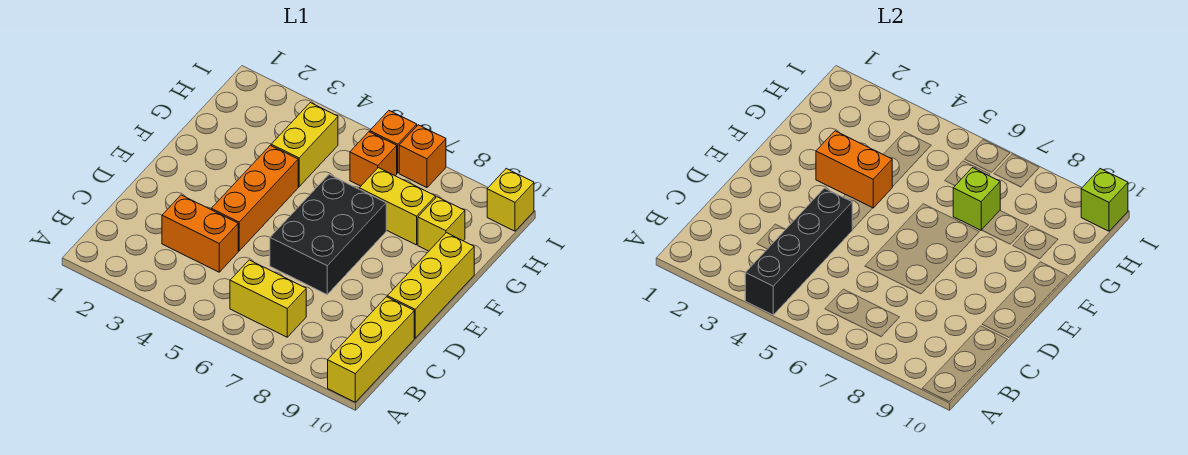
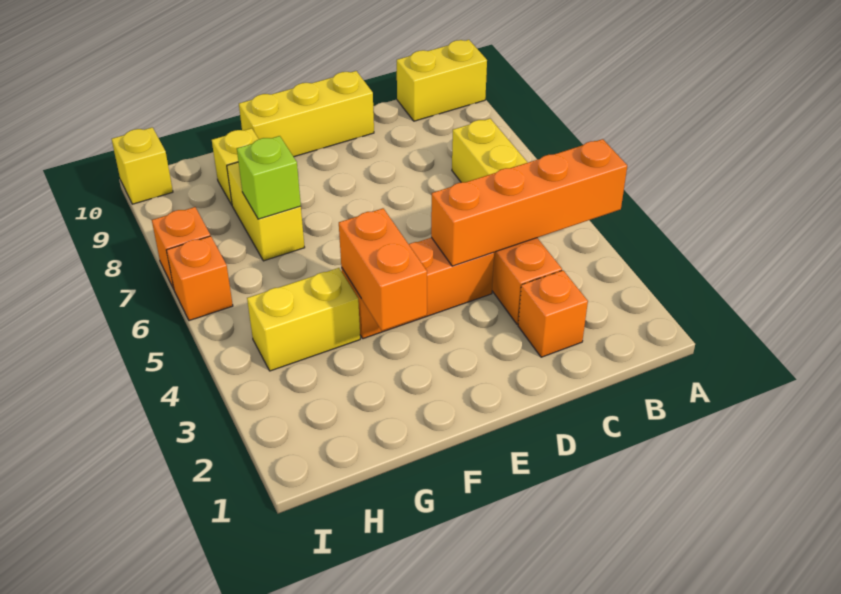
black 1x4 brick [745,188,852,315] -> orange 1x4 brick [431,139,627,266]
yellow 1x3 brick [328,297,414,402] -> yellow 1x2 brick [397,40,487,121]
black 2x3 brick [270,175,386,294] -> none
orange 1x1 brick [350,132,397,186] -> orange 1x1 brick moved to [518,270,588,357]
lime 1x1 brick [1081,169,1128,231] -> none

